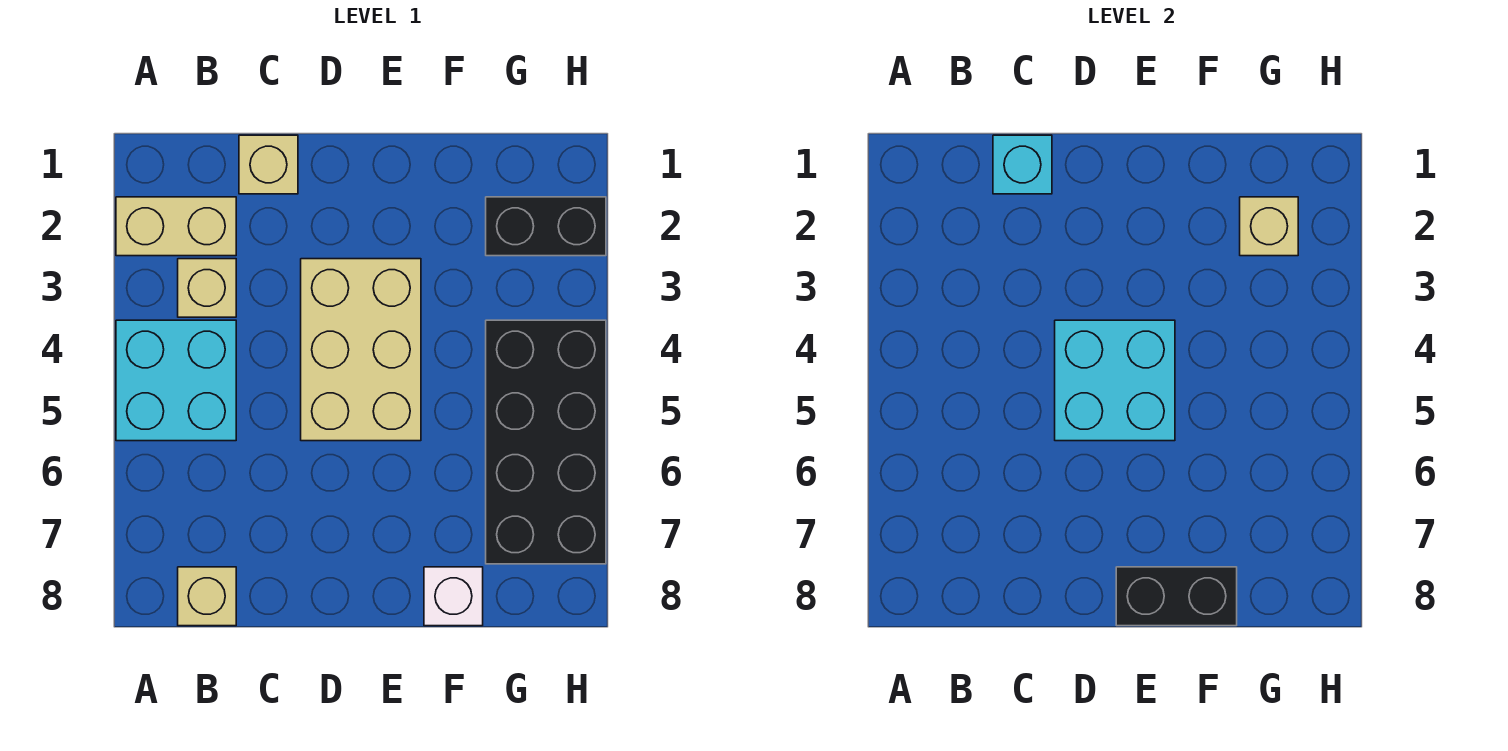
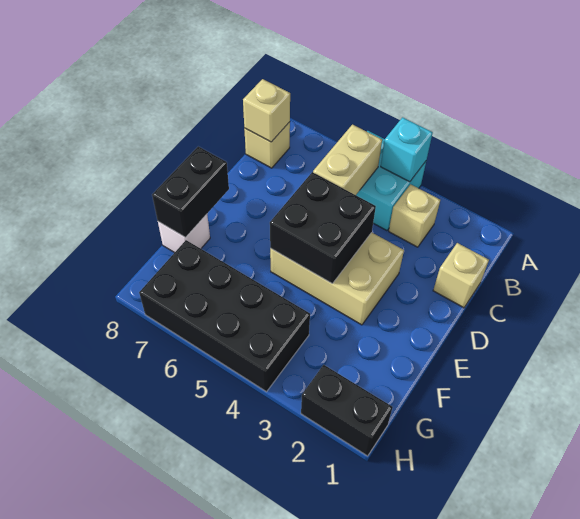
tan 1x2 brick [116,197,236,256] -> tan 1x2 brick moved to [313,125,382,195]
cyan 1x1 brick [993,135,1052,194] -> cyan 1x1 brick moved to [381,117,433,182]
cyan 2x2 brick [1055,320,1175,441] -> black 2x2 brick [270,172,376,284]
black 1x2 brick [486,197,606,256] -> black 1x2 brick turned to [301,365,393,456]
tan 1x1 brick [1240,197,1298,256] -> tan 1x1 brick moved to [243,79,290,142]

